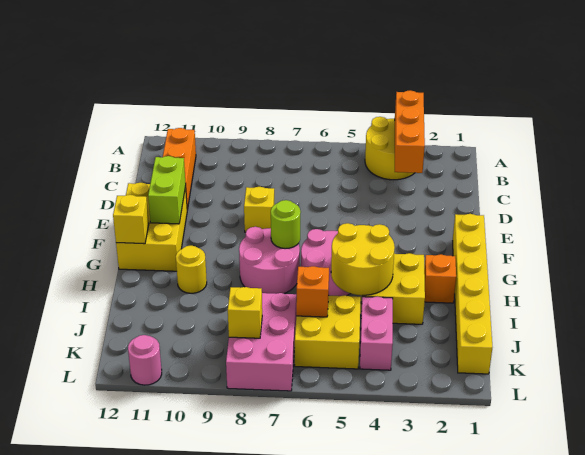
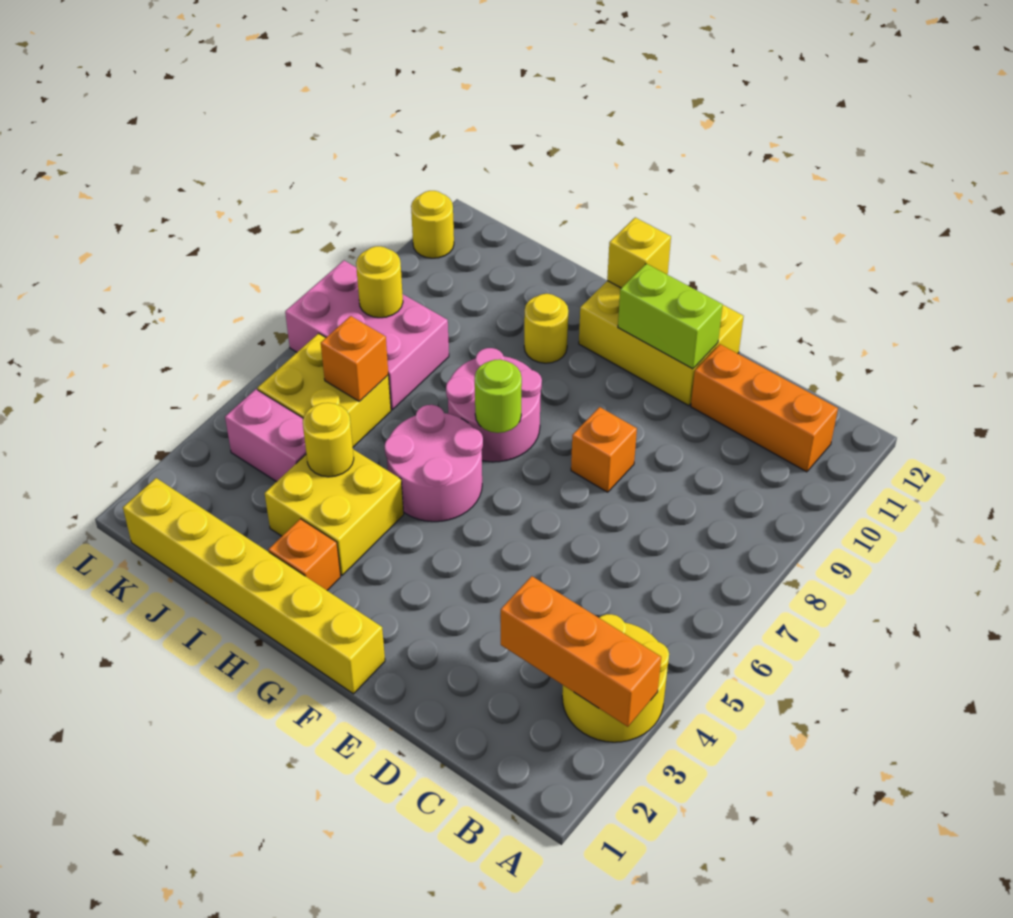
yellow 1x1 brick [244,187,274,232] -> orange 1x1 brick [571,407,637,492]
yellow 2x2 round brick [331,223,395,296] -> yellow 1x1 round brick [303,403,354,477]
yellow 1x1 brick [228,287,262,338] -> yellow 1x1 round brick [356,246,403,318]
pink 1x1 round brick [128,335,162,385] -> yellow 1x1 round brick [411,191,454,258]

